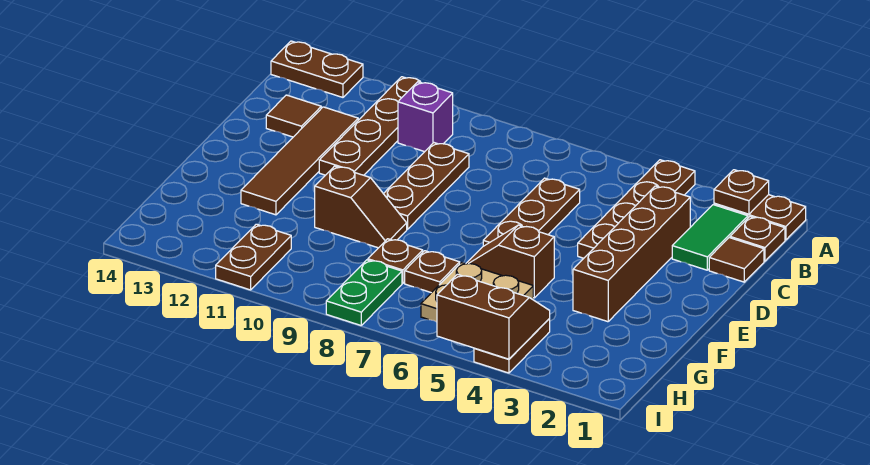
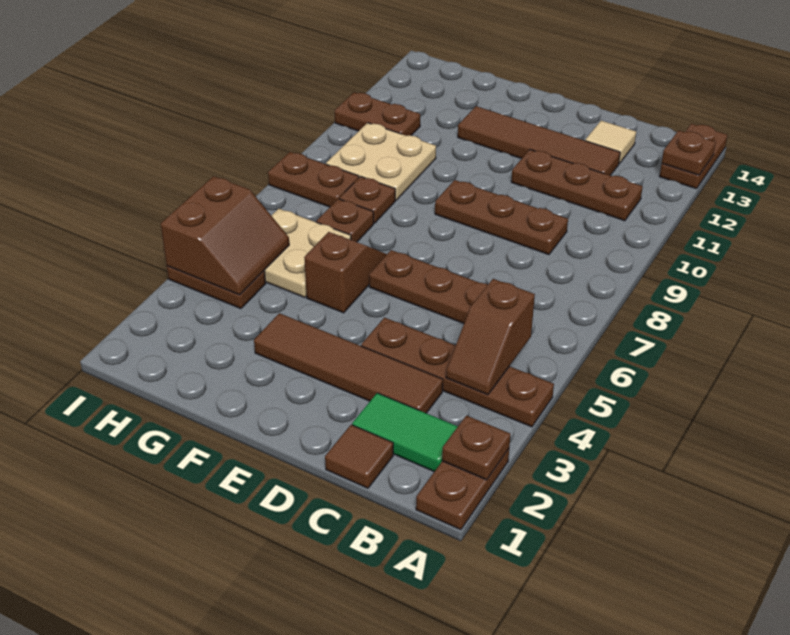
brown 1x4 plate [319,77,421,175] -> brown 1x3 plate [511,150,643,221]
brown 1x1 plate [730,217,785,261] -> brown 1x1 plate moved to [662,130,716,175]
purple 1x1 brick [398,82,453,152] -> none
brown 1x4 brick [573,186,690,322] -> brown 1x4 tile [254,313,443,413]
brown 1x1 tile [266,95,321,137] -> tan 1x1 tile [585,121,636,164]
brown 1x2 slope [315,166,407,248] -> brown 1x2 slope moved to [446,279,535,395]
none -> tan 2x2 plate [326,123,436,200]
green 1x2 plate [326,260,402,325] -> brown 1x2 plate [268,152,359,207]

